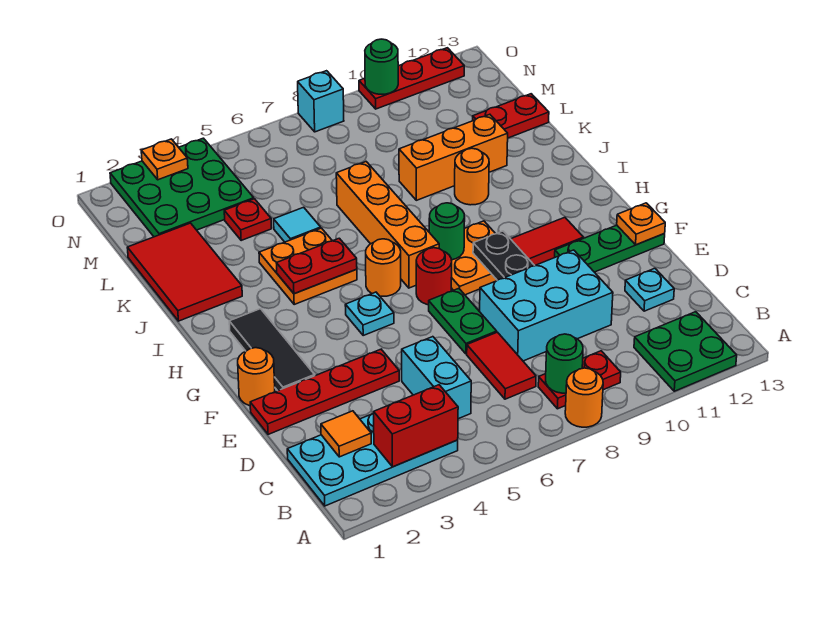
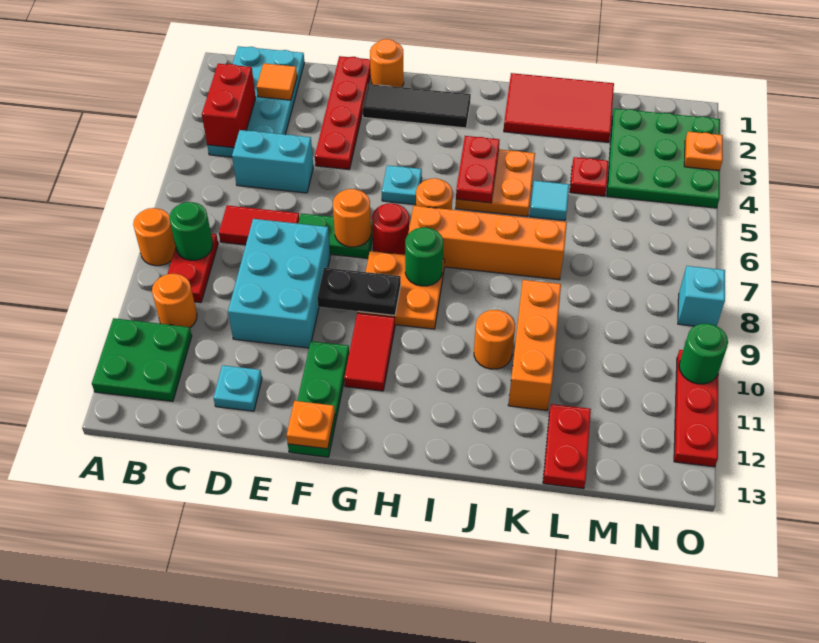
none -> orange 1x1 round brick [152,274,197,328]
none -> orange 1x1 round brick [333,189,371,247]

